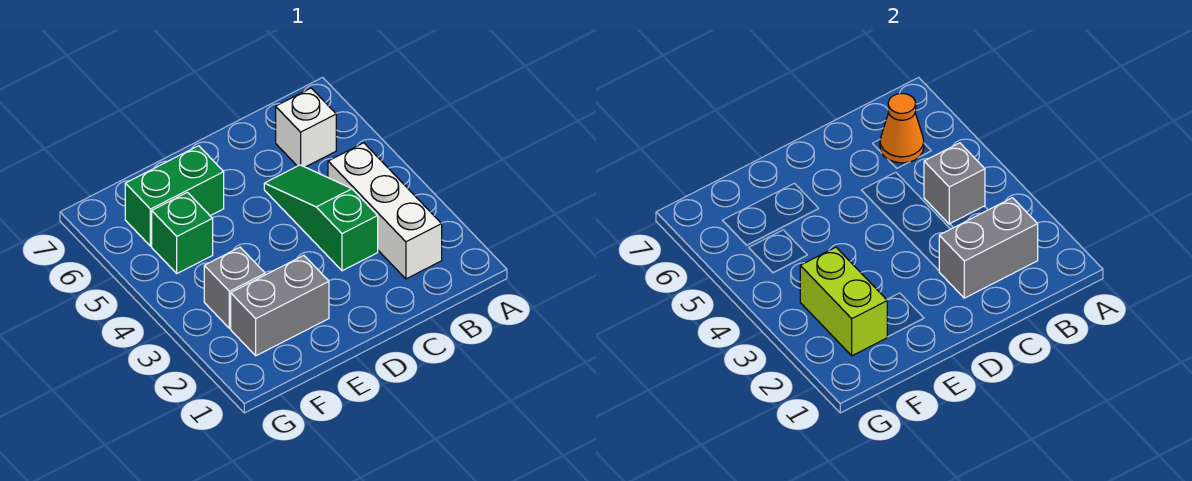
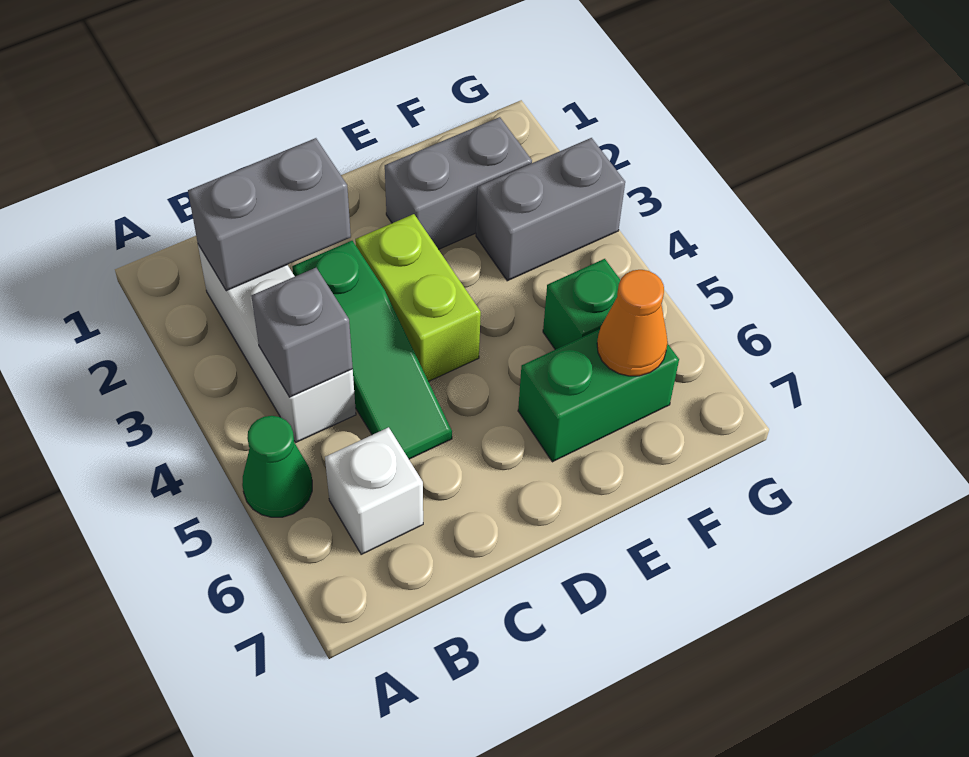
none -> green 1x1 cone [242,416,312,517]
orange 1x1 cone [880,94,924,163] -> orange 1x1 cone moved to [597,270,668,376]
lime 1x2 brick [800,247,887,356] -> lime 1x2 brick moved to [355,214,481,381]
grey 1x1 brick [204,247,265,328] -> grey 1x2 brick [476,138,625,281]

